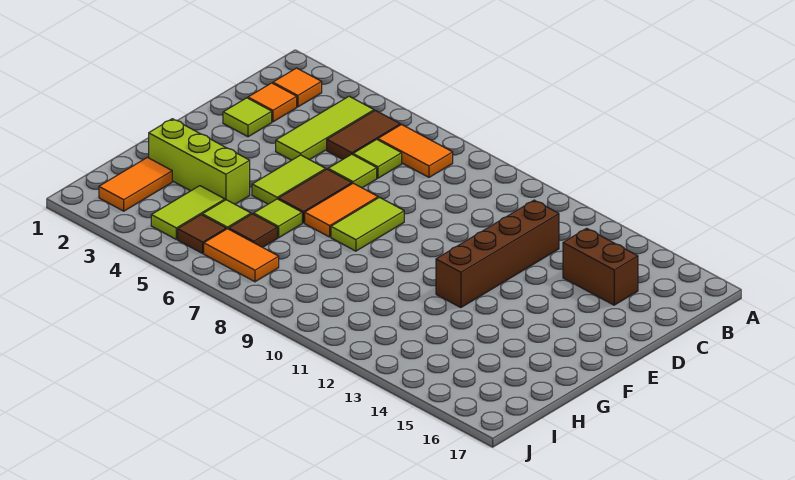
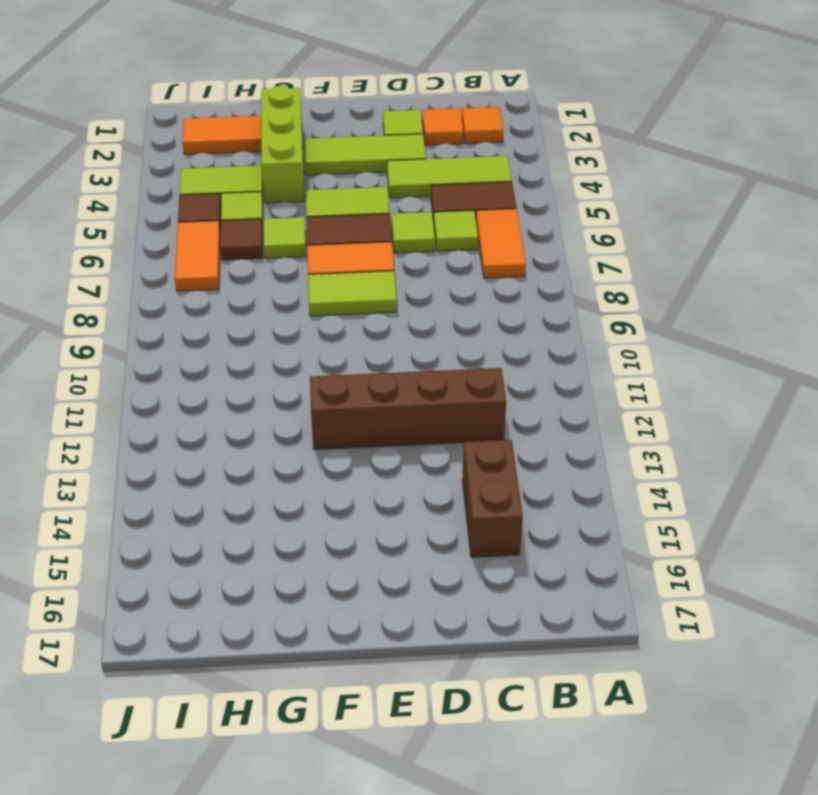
none -> lime 1x3 tile [304,134,426,175]

